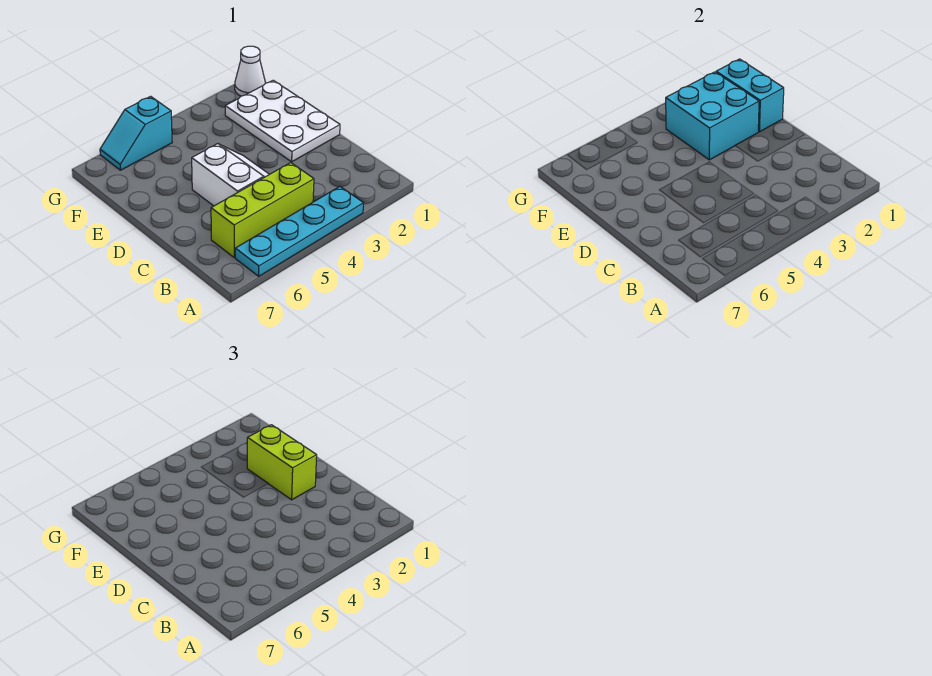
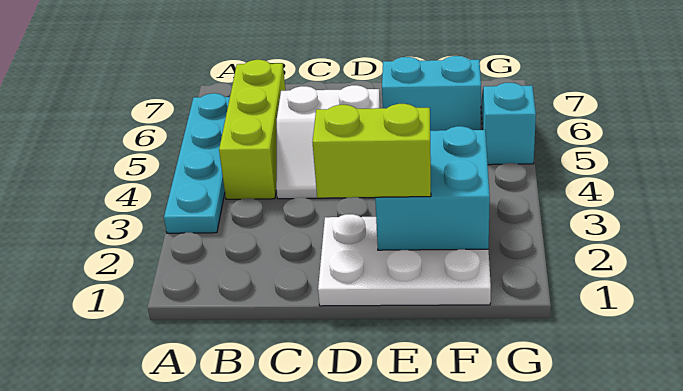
cyan 1x2 brick [716,59,784,132] -> cyan 1x2 brick moved to [382,56,481,131]
white 1x1 cone [235,46,265,96] -> none

